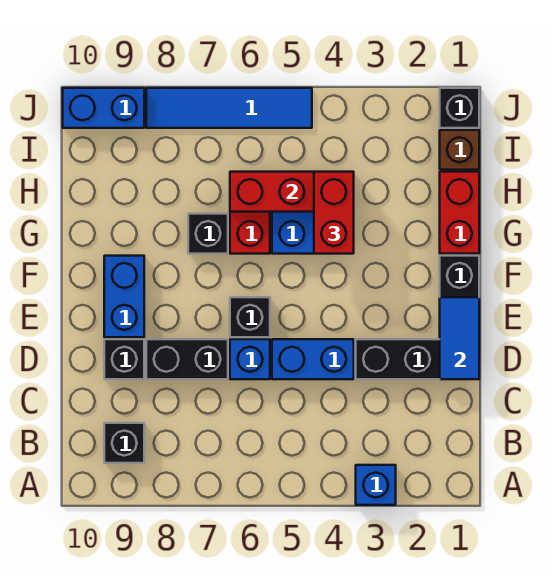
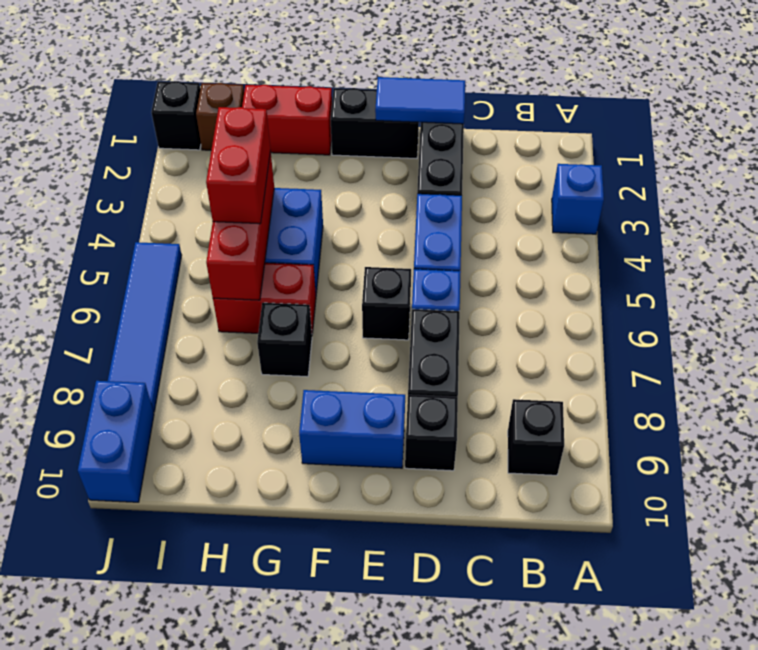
red 1x2 brick [314,172,354,254] -> red 1x2 brick turned to [206,107,270,224]

